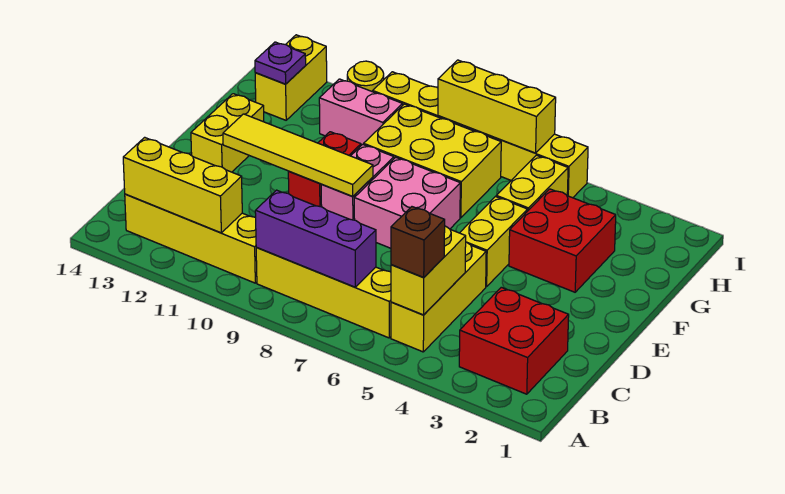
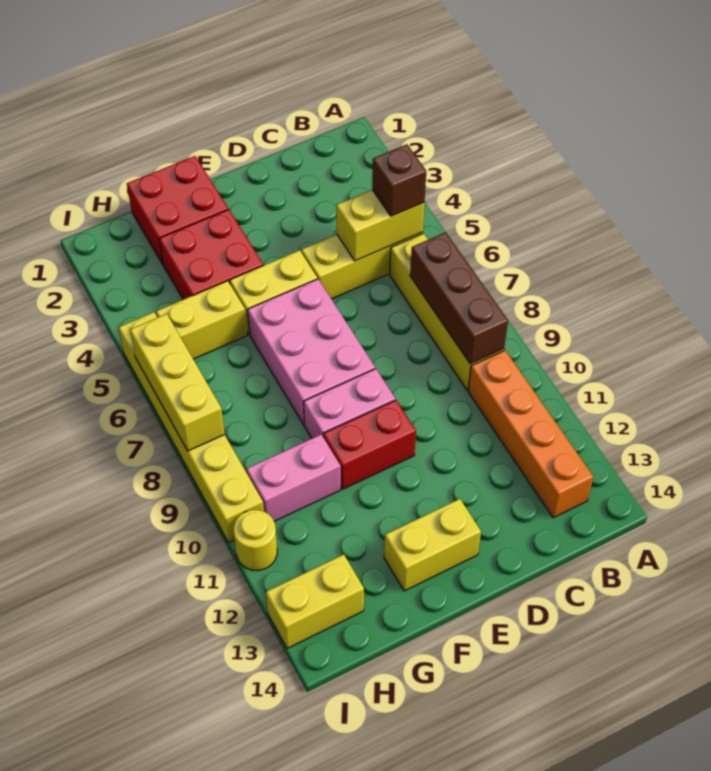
red 2x2 brick [459,287,569,394] -> red 2x2 brick moved to [127,156,228,264]
purple 1x3 brick [255,190,376,287] -> brown 1x3 brick [410,232,508,364]
yellow 1x4 brick [125,194,257,283] -> orange 1x4 brick [468,350,593,518]
yellow 1x3 brick [123,137,242,233] -> none
pink 2x2 brick [354,157,460,248] -> pink 2x3 brick [248,279,375,425]
yellow 1x4 tile [223,114,373,196] -> none
yellow 2x3 brick [364,104,501,218] -> none
pink 1x2 brick [319,79,403,145] -> pink 1x2 brick turned to [246,435,341,521]
purple 1x1 plate [255,42,306,84] -> none

